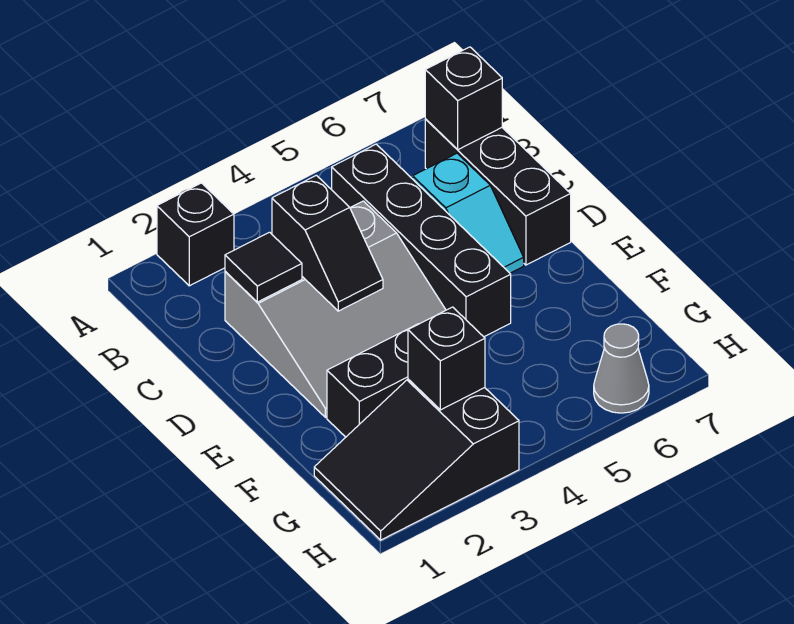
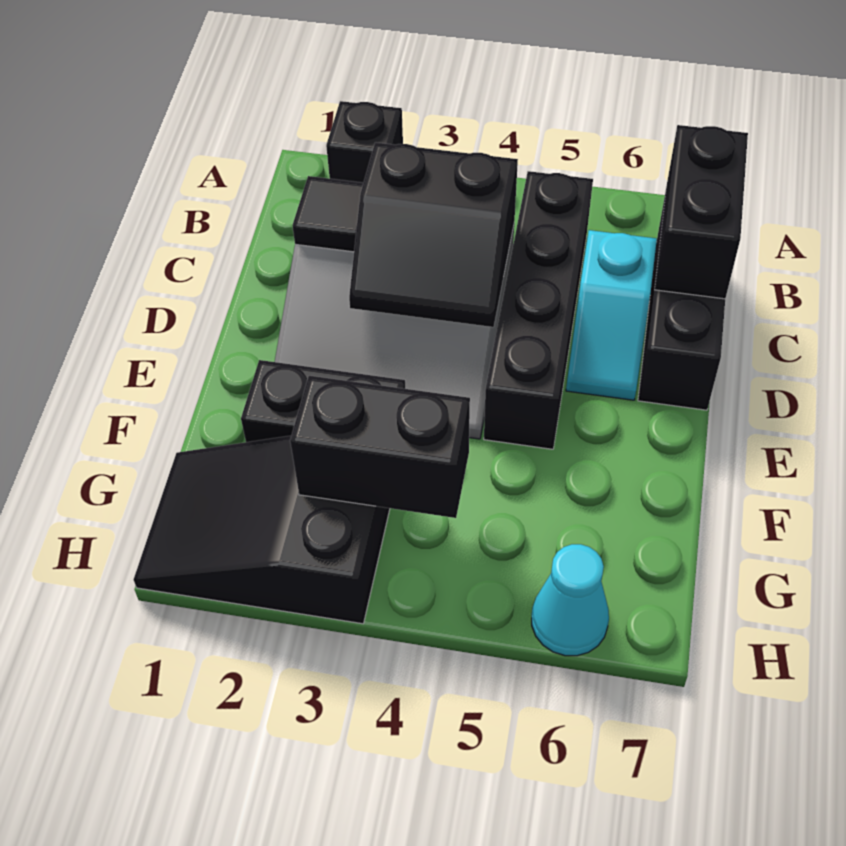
black 1x1 brick [425,47,502,150] -> black 1x2 brick [655,125,748,299]
black 1x2 slope [272,175,383,311] -> black 2x2 slope [349,142,518,327]
black 1x1 brick [408,307,485,410] -> black 1x2 brick [290,376,470,518]
grey 1x1 cone [594,324,649,413] -> cyan 1x1 cone [532,544,609,656]

